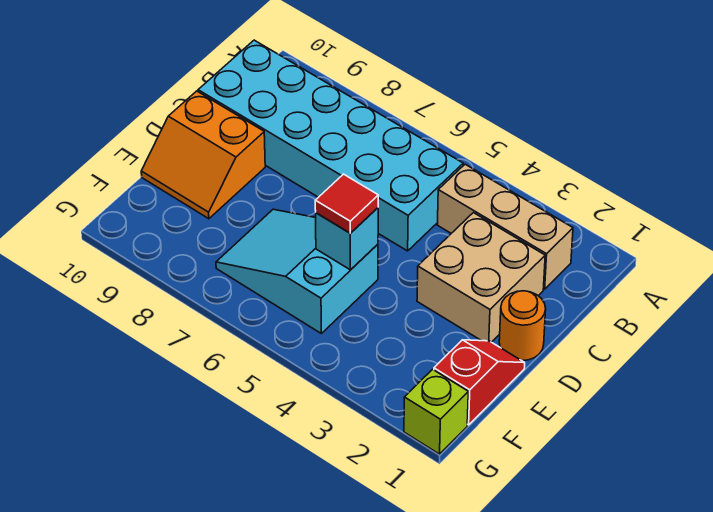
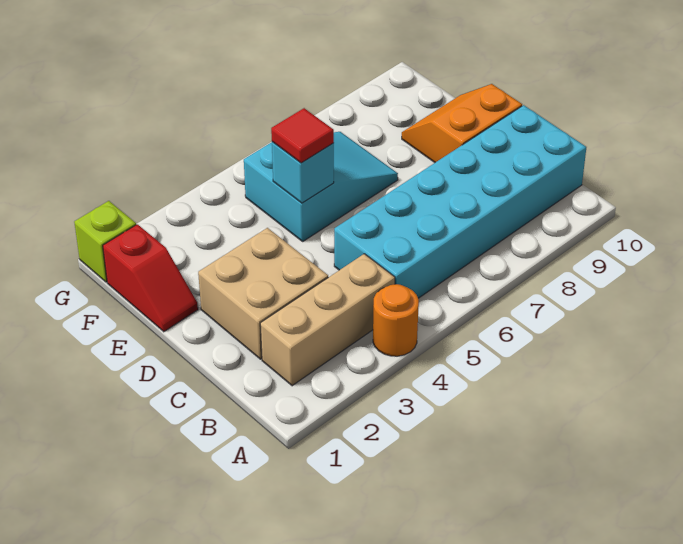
orange 1x1 round brick [499,291,546,361] -> orange 1x1 round brick moved to [373,284,419,356]

